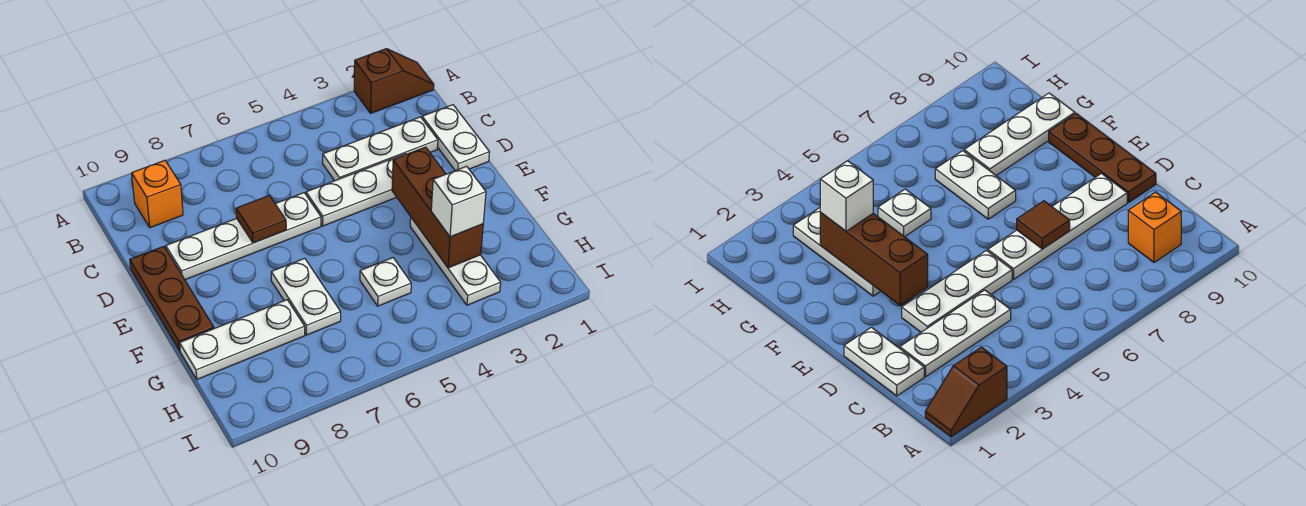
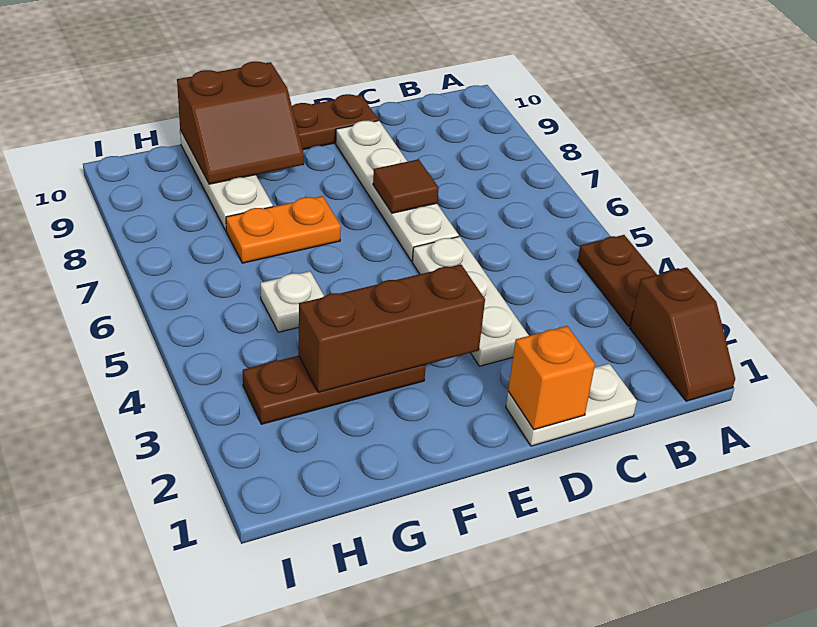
none -> brown 1x2 plate [578,235,657,327]
orange 1x1 brick [132,160,183,228] -> orange 1x1 brick moved to [508,326,595,430]
white 1x3 plate [323,117,438,181] -> none
white 1x3 plate [410,218,501,305] -> brown 1x3 plate [243,356,426,424]
white 1x2 plate [271,258,341,335] -> orange 1x2 plate [226,196,341,263]
none -> brown 2x2 slope [177,62,304,184]
white 1x1 brick [431,166,486,237] -> none

